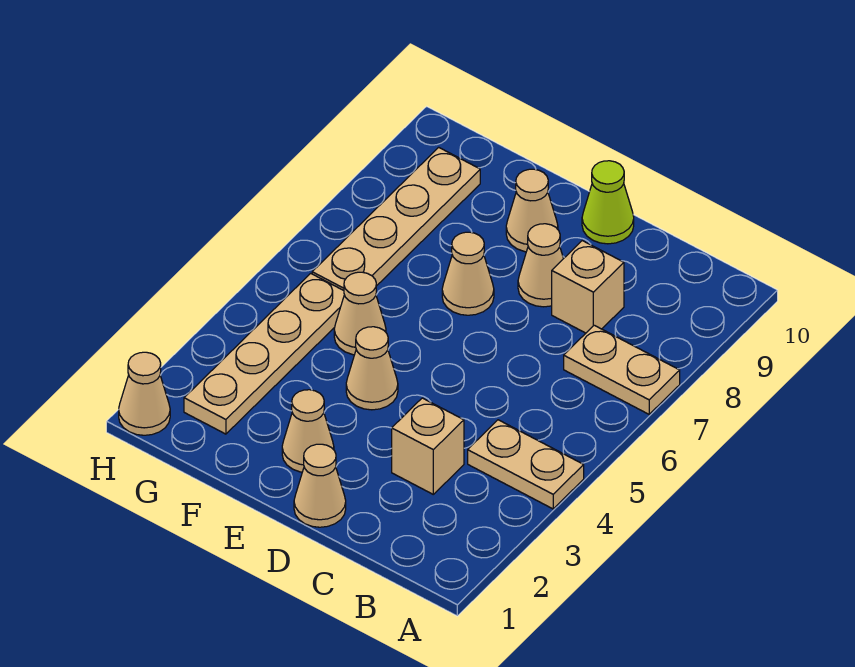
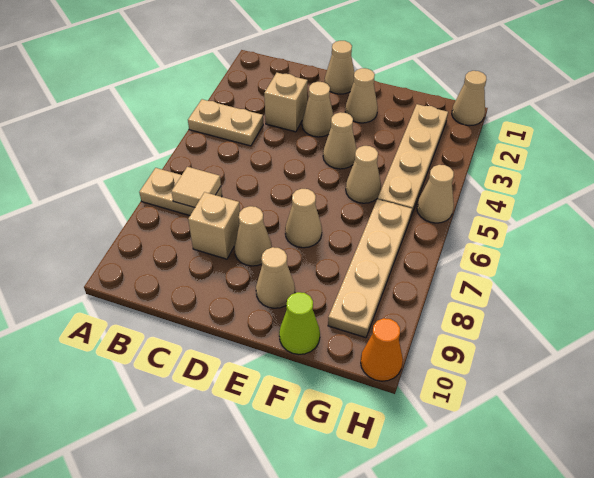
none -> tan 1x1 tile [171,167,221,208]
none -> tan 1x1 cone [302,82,333,137]
lime 1x1 cone [582,161,634,244] -> lime 1x1 cone moved to [279,292,320,354]
none -> tan 1x1 cone [417,165,454,223]
none -> orange 1x1 cone [361,318,403,381]

